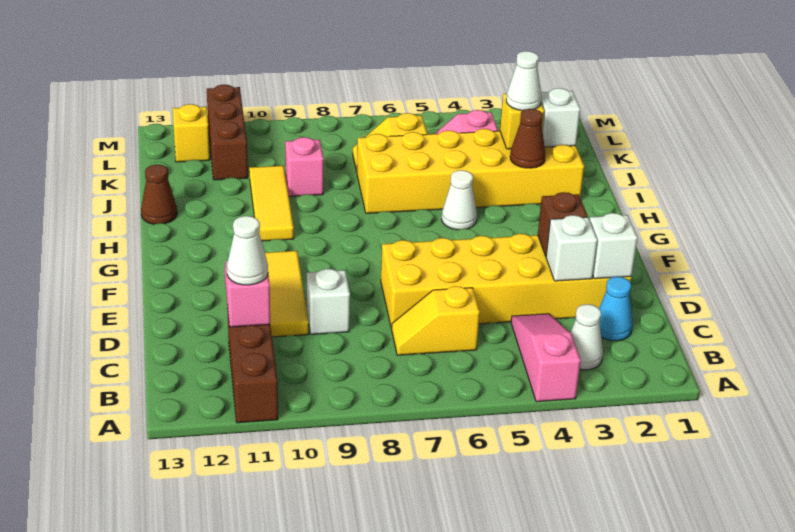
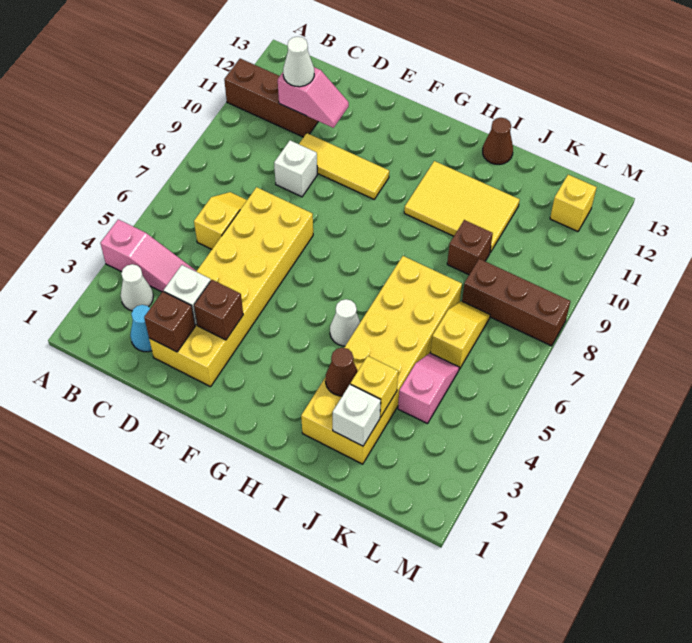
white 1x1 brick [590,213,637,279] -> brown 1x1 brick [144,292,195,352]
yellow 1x3 tile [249,166,294,241] -> yellow 2x3 tile [404,161,520,253]
white 1x1 cone [506,51,542,111] -> none
pink 1x1 brick [285,137,324,196] -> brown 1x1 brick [447,220,493,275]
brown 1x3 brick [207,85,248,180] -> brown 1x3 brick moved to [462,259,570,346]

